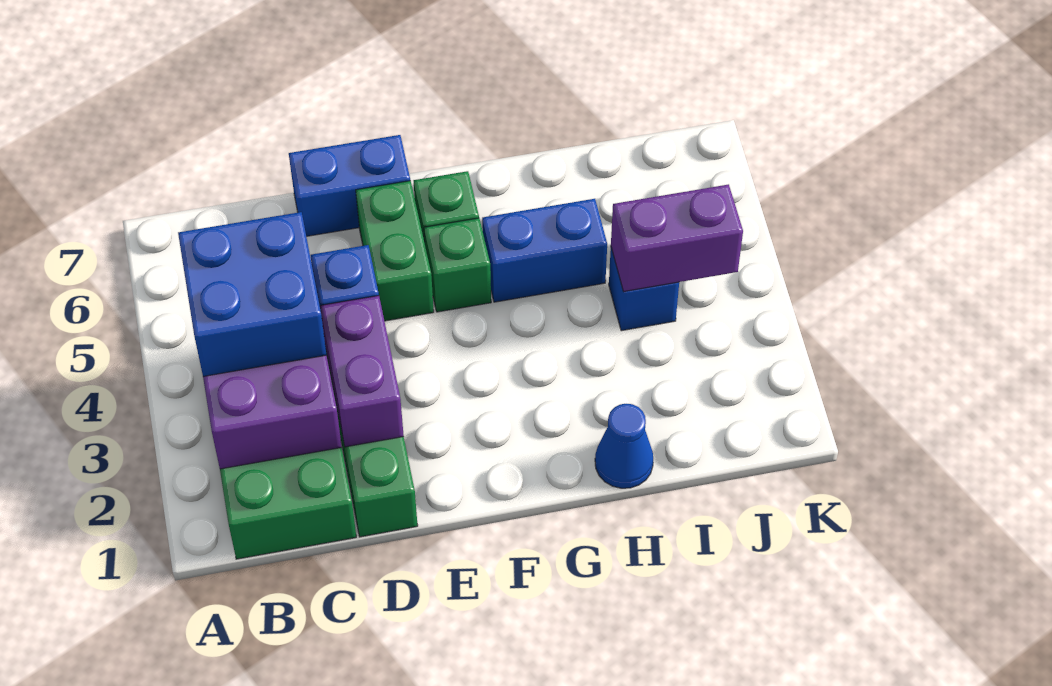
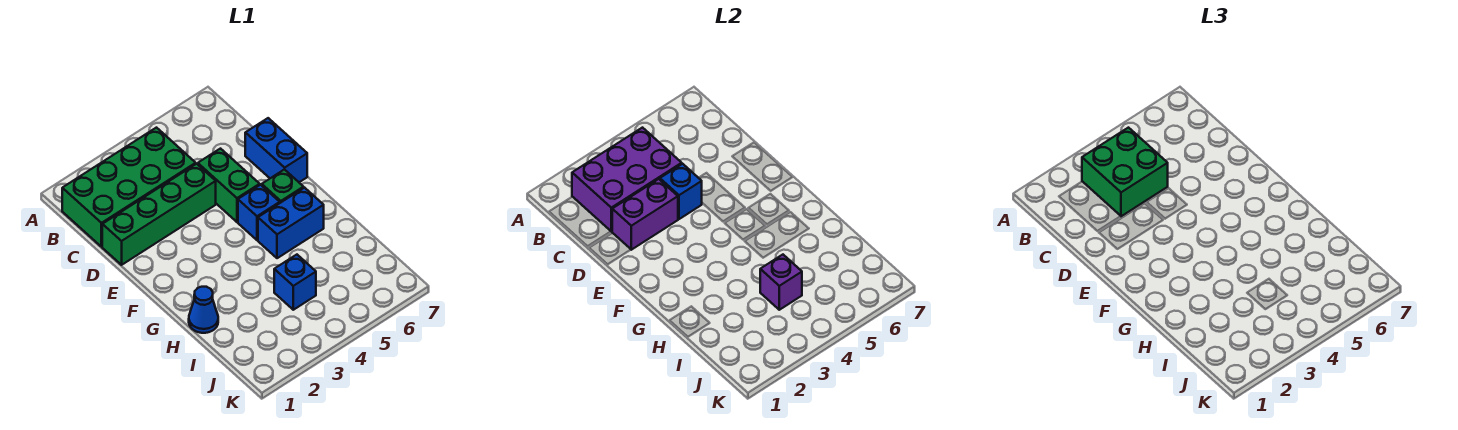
blue 2x2 brick [178,212,326,376] -> green 2x2 brick [1082,128,1168,216]
green 1x2 brick [356,181,434,321] -> green 1x2 brick turned to [198,149,260,222]
green 1x1 brick [424,218,491,312] -> blue 1x1 brick [238,185,280,240]
blue 1x2 brick [482,199,607,302] -> blue 1x2 brick turned to [258,188,324,258]
purple 1x2 brick [611,184,743,292] -> purple 1x1 brick [760,255,802,310]

